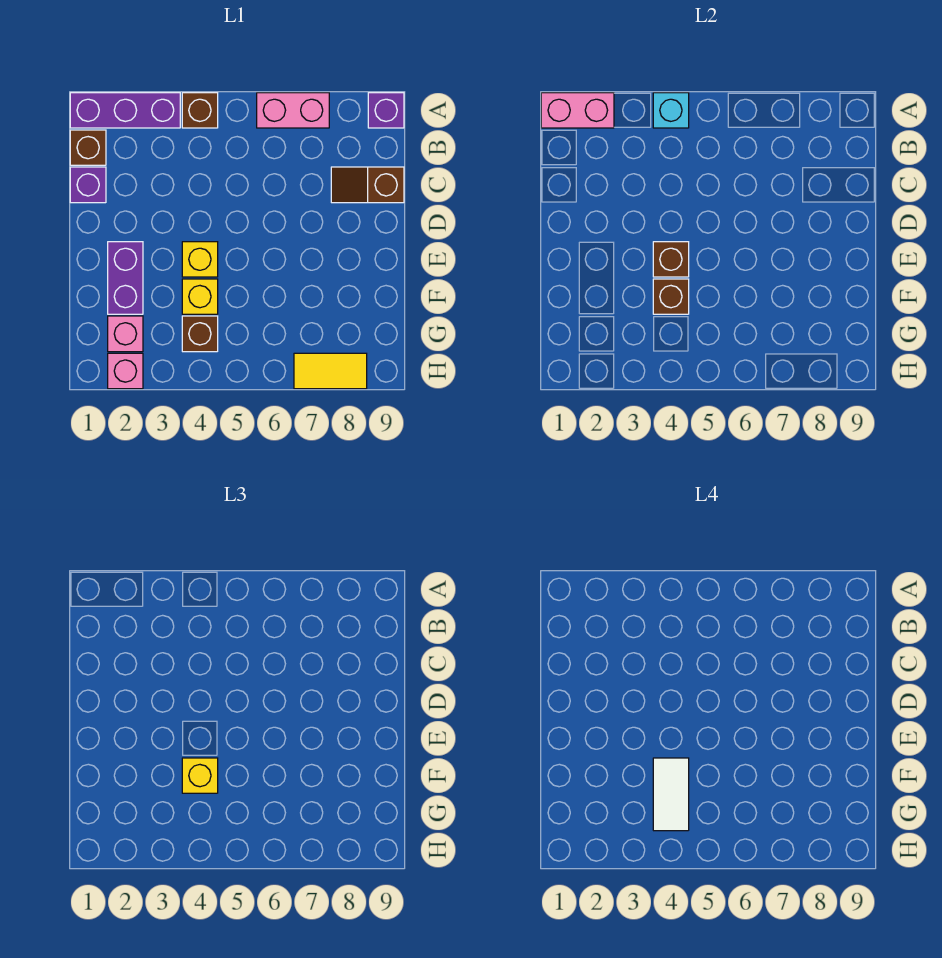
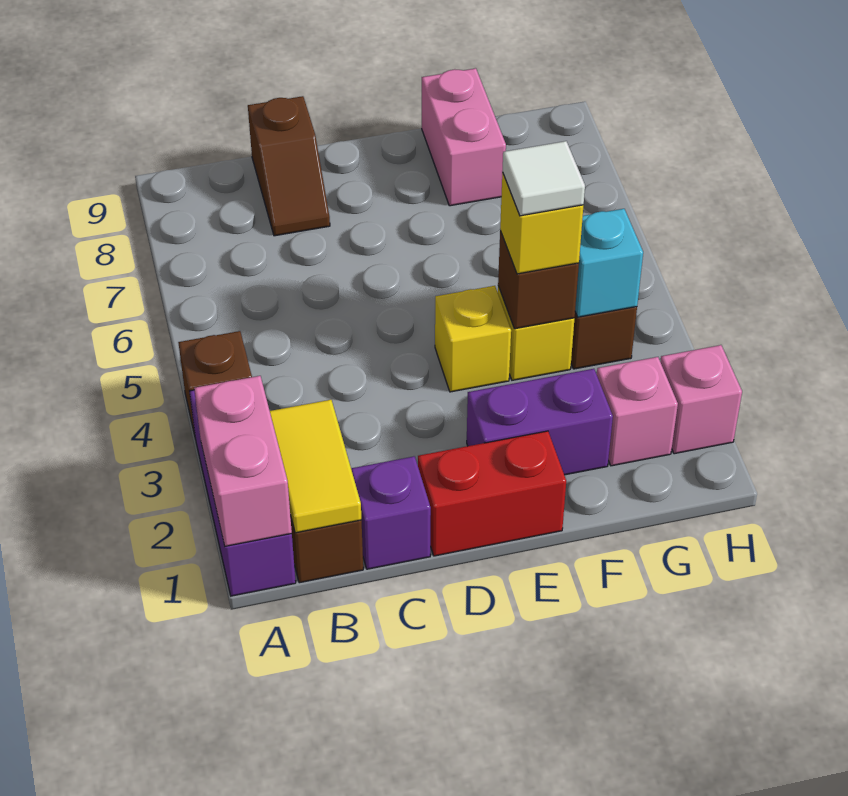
cyan 1x1 brick [653,93,689,128] -> cyan 1x1 brick moved to [575,209,643,317]
pink 1x2 brick [257,93,329,128] -> pink 1x2 brick moved to [422,68,506,206]
purple 1x1 brick [368,93,404,128] -> none
none -> red 1x2 brick [418,431,566,556]
brown 1x1 brick [653,242,689,277] -> none
white 1x2 tile [653,758,689,831] -> white 1x1 tile [503,141,585,216]
yellow 1x2 tile [294,353,367,389] -> yellow 1x2 tile moved to [270,400,361,533]

